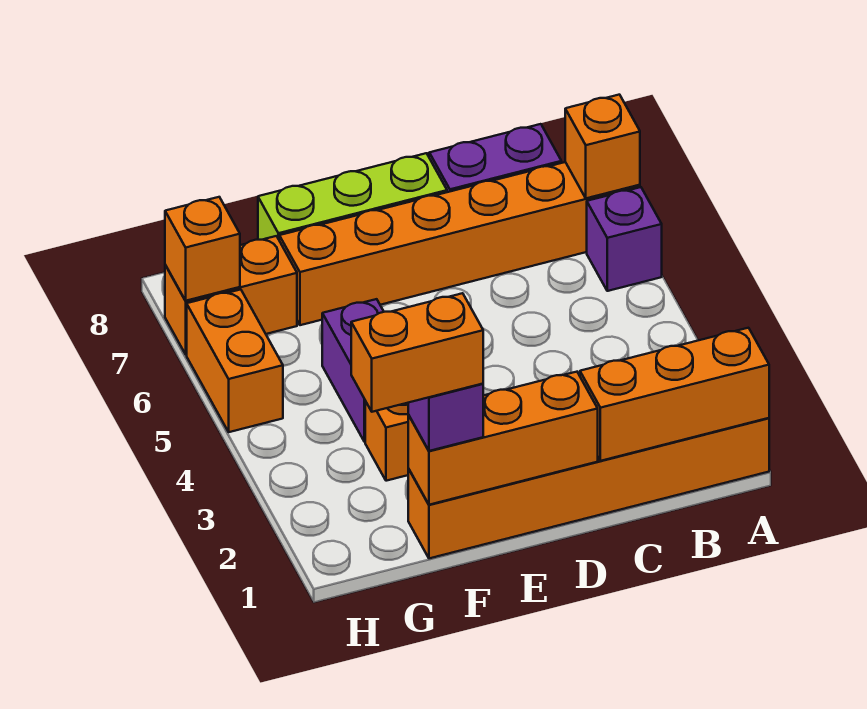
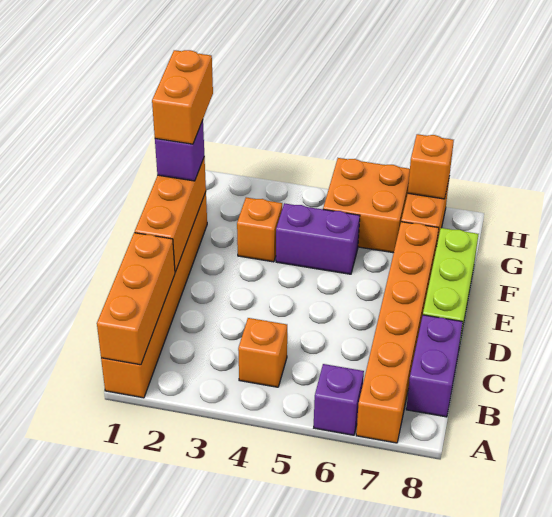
orange 1x1 brick [565,95,640,198] -> orange 1x1 brick moved to [238,318,287,387]
orange 1x2 brick [187,290,283,432] -> orange 2x2 brick [323,158,410,253]

